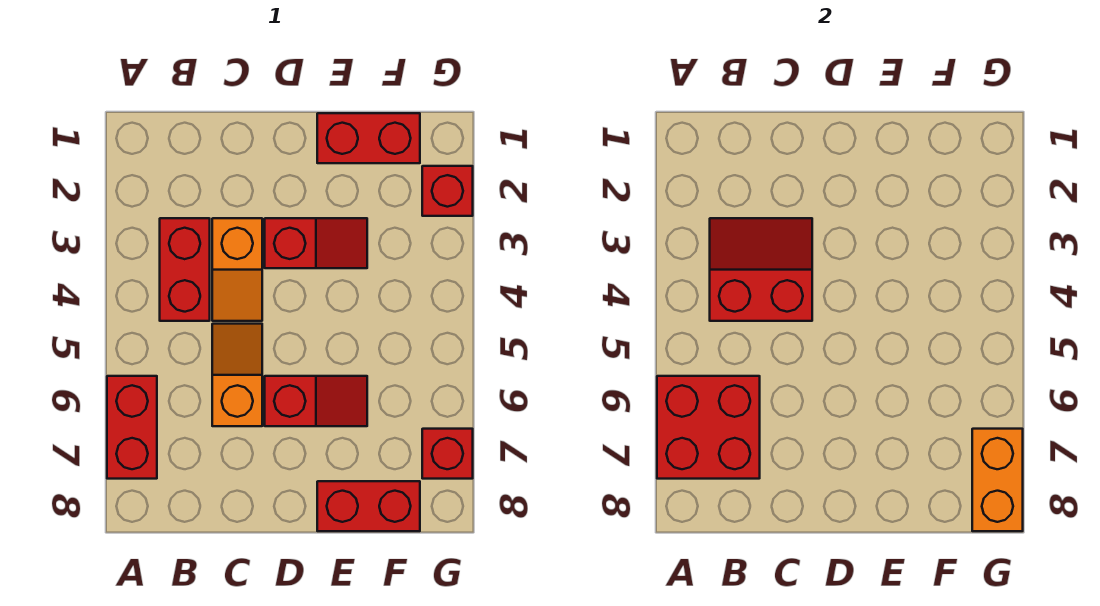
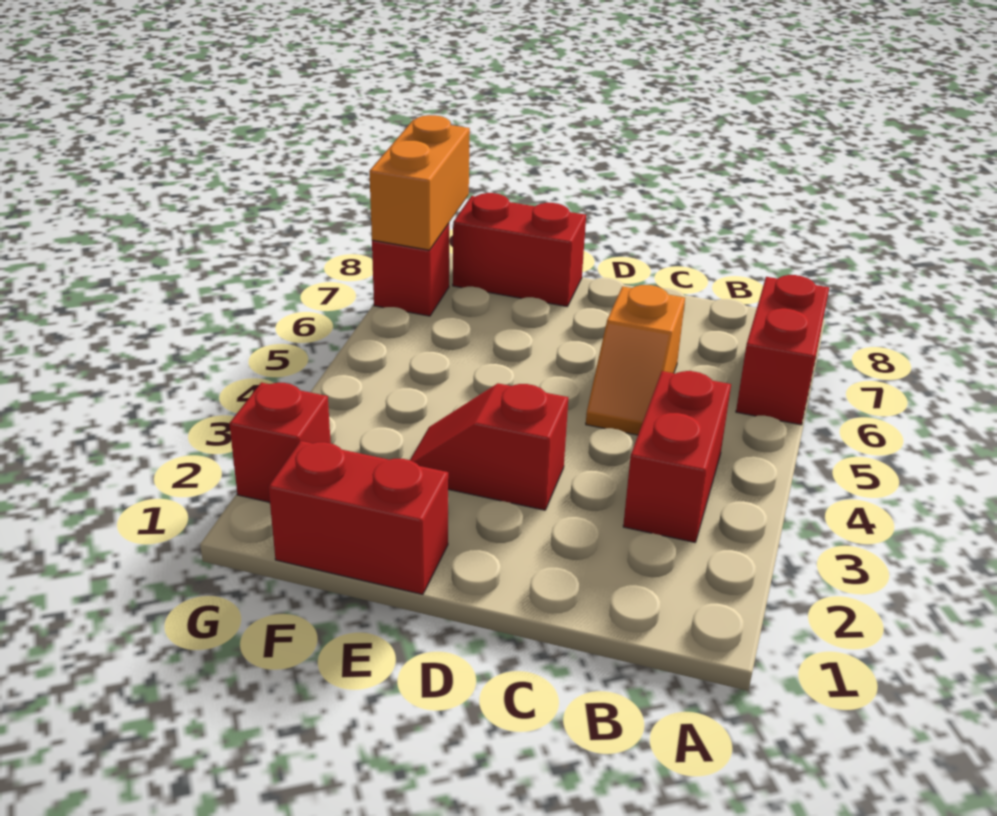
red 2x2 brick [657,376,760,479] -> none
red 2x2 slope [710,218,812,321] -> none
orange 1x2 slope [212,218,262,321] -> none
red 1x2 slope [265,376,367,426] -> none

